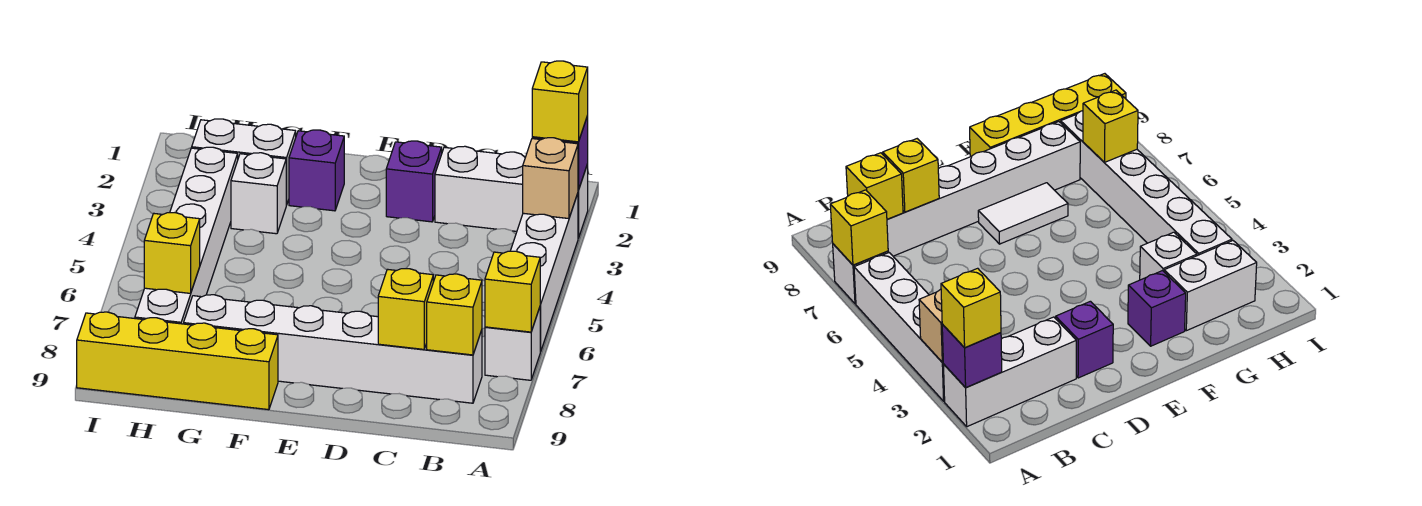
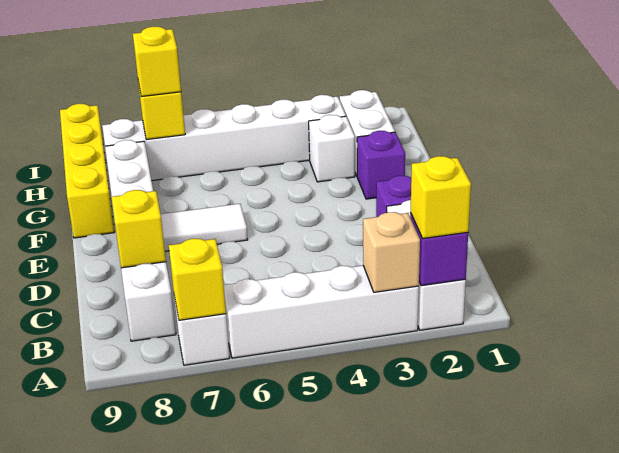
yellow 1x1 brick [427,274,482,355] -> yellow 1x1 brick moved to [133,27,181,97]
white 1x2 tile [978,183,1068,244] -> white 1x2 tile turned to [161,204,247,251]

